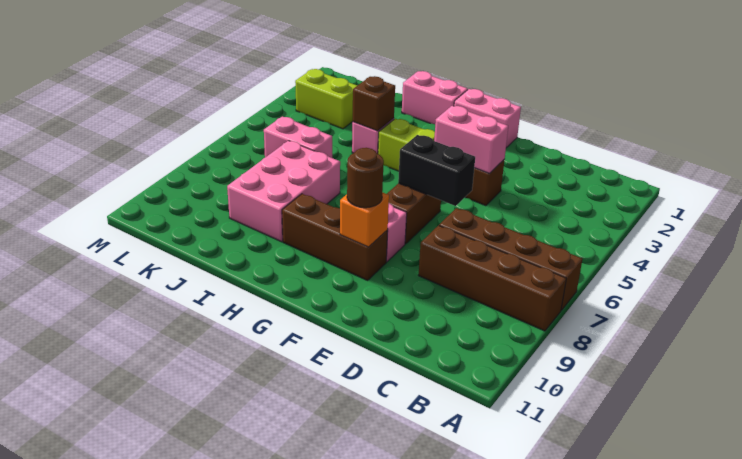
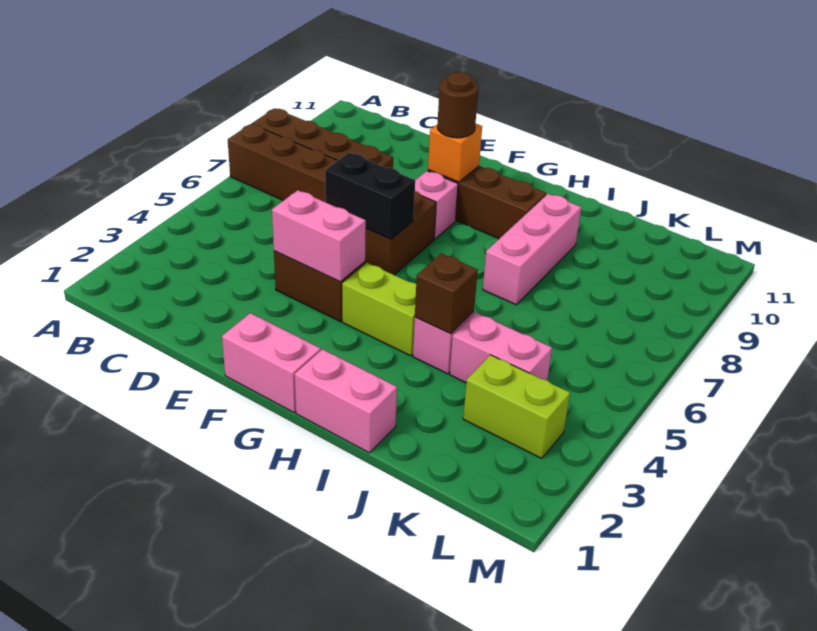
pink 2x3 brick [227,141,340,242] -> pink 1x3 brick [483,194,581,305]
pink 1x2 brick [264,117,332,158] -> pink 1x2 brick moved to [450,313,552,383]

